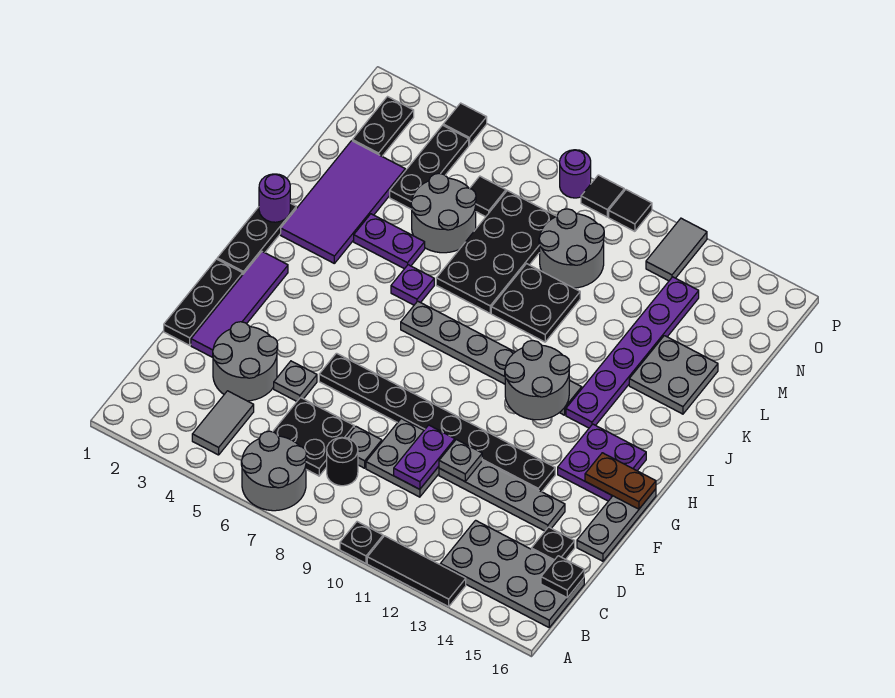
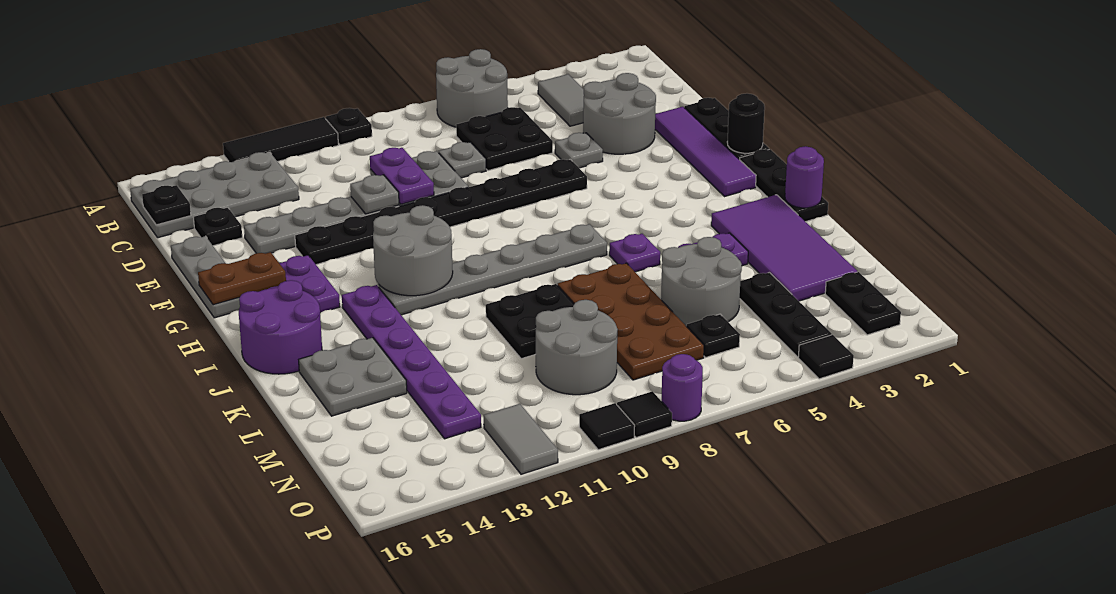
black 1x1 round brick [327,437,358,486] -> black 1x1 round brick moved to [727,93,765,153]
none -> purple 2x2 round brick [239,280,322,374]
black 2x4 plate [436,191,557,313] -> brown 2x4 plate [558,263,704,380]
black 1x1 tile [470,176,506,217] -> black 1x1 plate [686,314,740,357]

